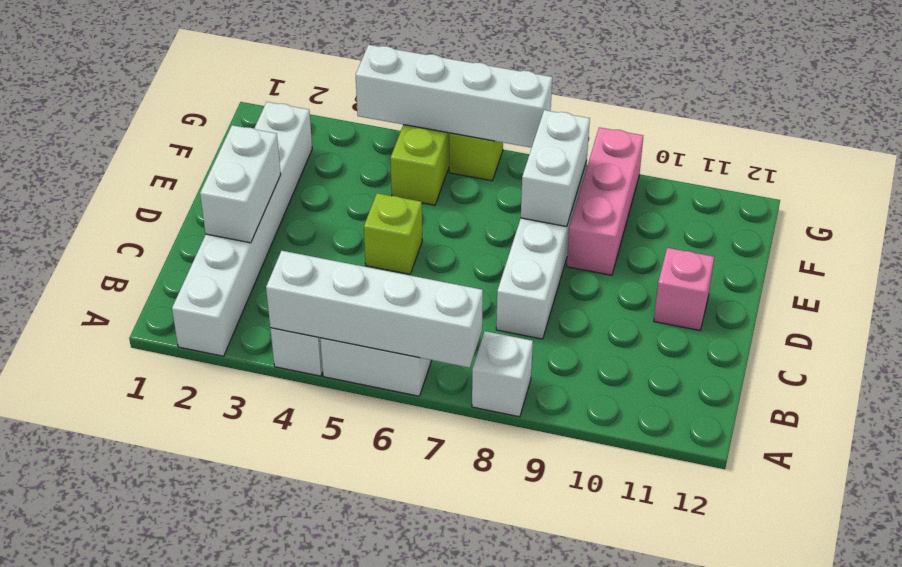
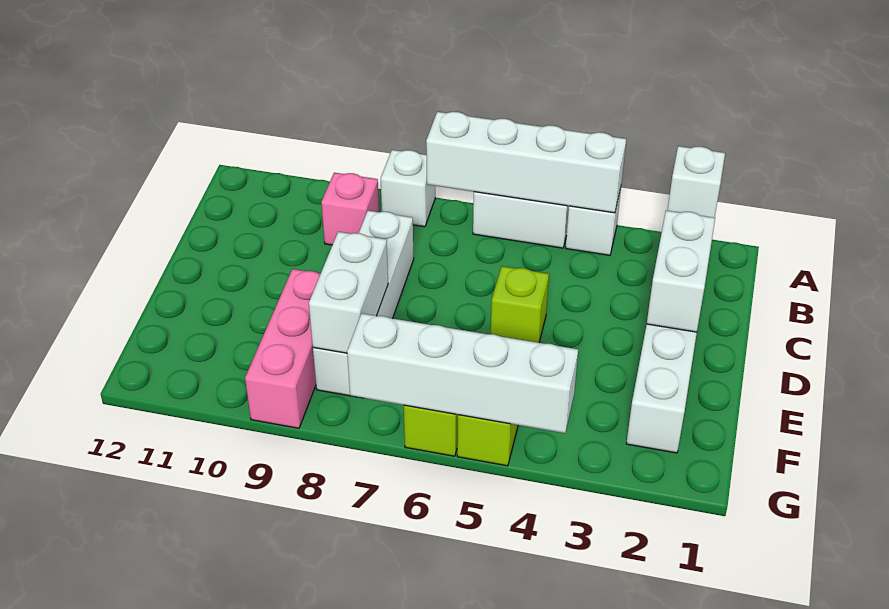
none -> white 1x1 brick [667,146,725,218]
pink 1x1 brick [654,248,714,330] -> pink 1x1 brick moved to [321,173,379,245]

